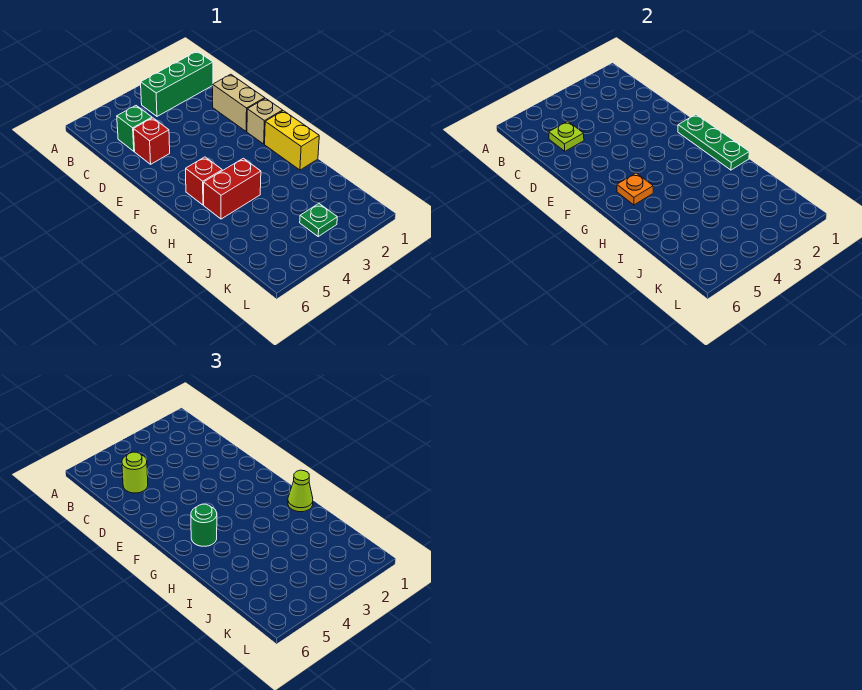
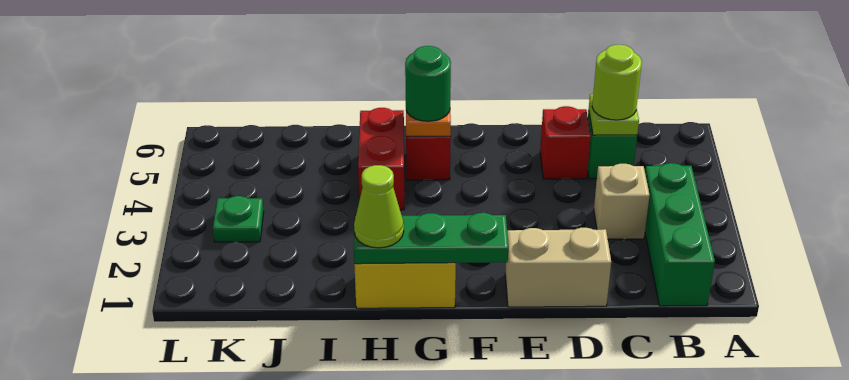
tan 1x1 brick [247,98,283,144] -> tan 1x1 brick moved to [594,164,650,239]

